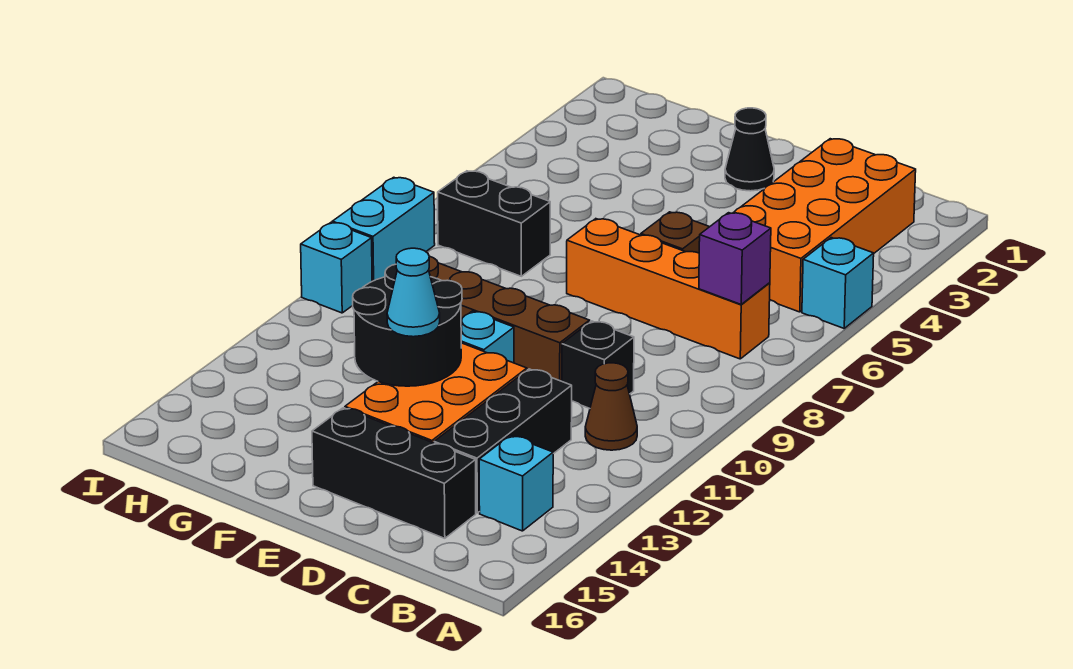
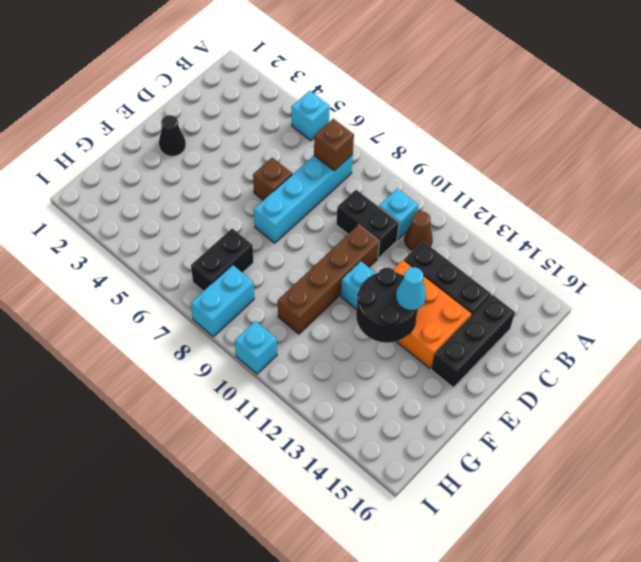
orange 2x4 brick [733,139,916,312] -> none
orange 1x4 brick [567,219,770,359] -> cyan 1x4 brick [254,155,353,243]
purple 1x1 brick [699,213,771,305] -> brown 1x1 brick [314,119,354,171]
cyan 1x1 brick [479,436,553,531] -> cyan 1x1 brick moved to [379,188,418,240]
black 1x1 brick [562,321,634,408] -> black 1x2 brick [336,190,399,258]
cyan 1x2 brick [332,177,435,281] -> cyan 1x2 brick turned to [191,265,254,337]

